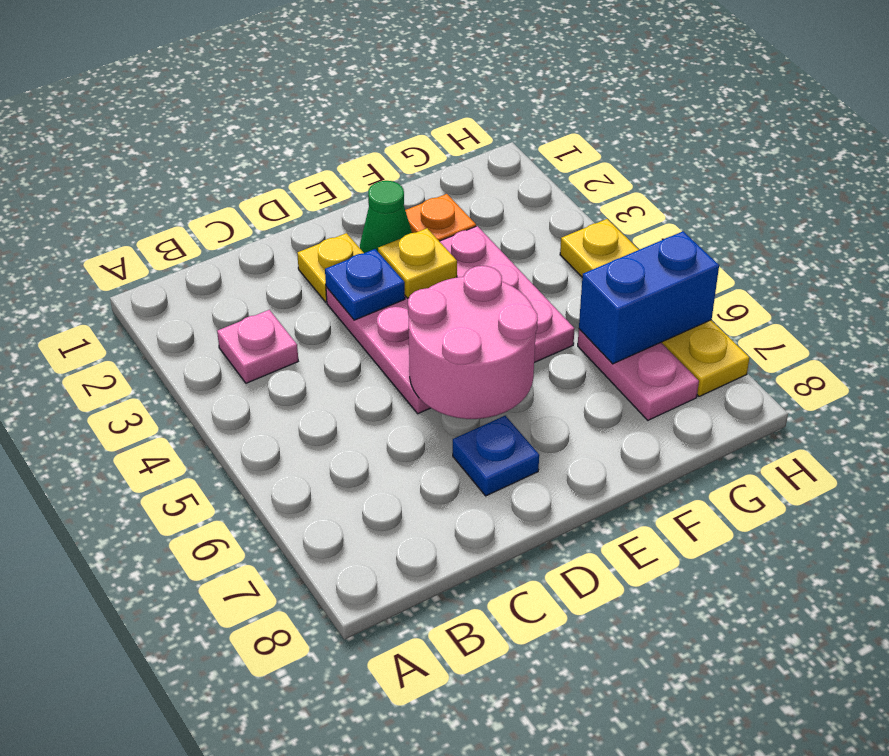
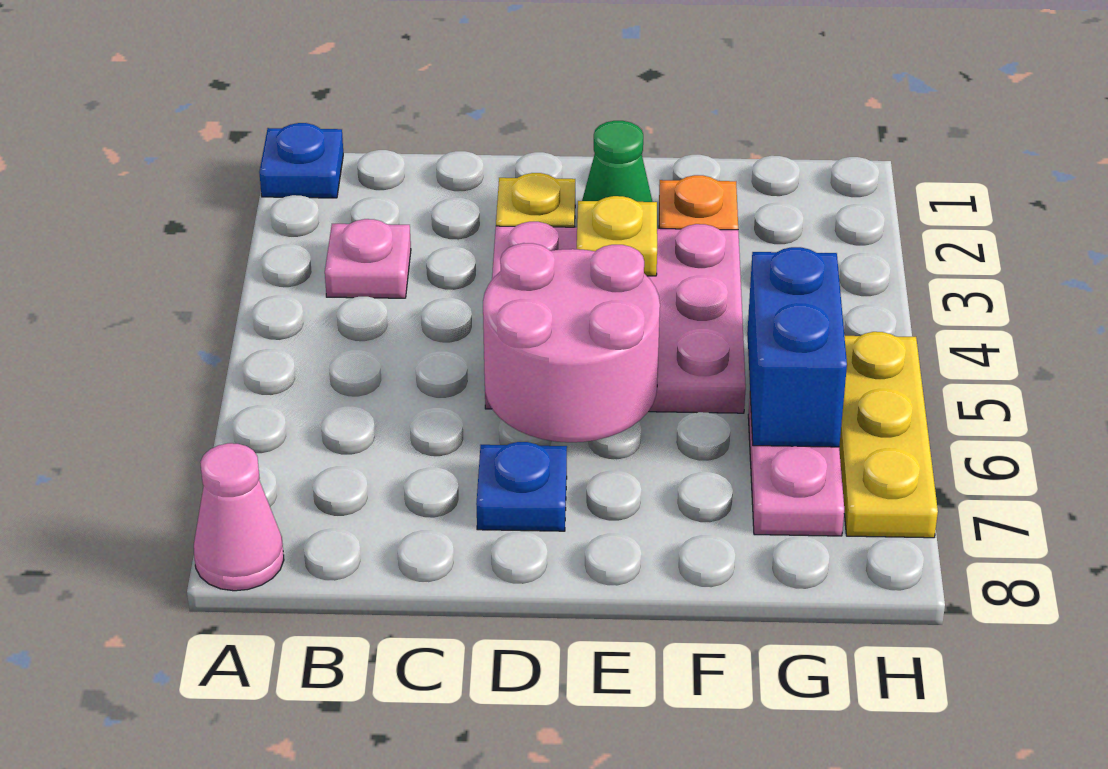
none -> pink 1x1 cone [194,443,284,591]
blue 1x1 plate [325,249,405,320] -> blue 1x1 plate moved to [259,123,343,198]
blue 1x2 brick [579,231,719,364] -> blue 1x2 brick turned to [747,247,847,447]
yellow 1x4 plate [560,219,749,397] -> yellow 1x3 plate [839,332,938,538]

